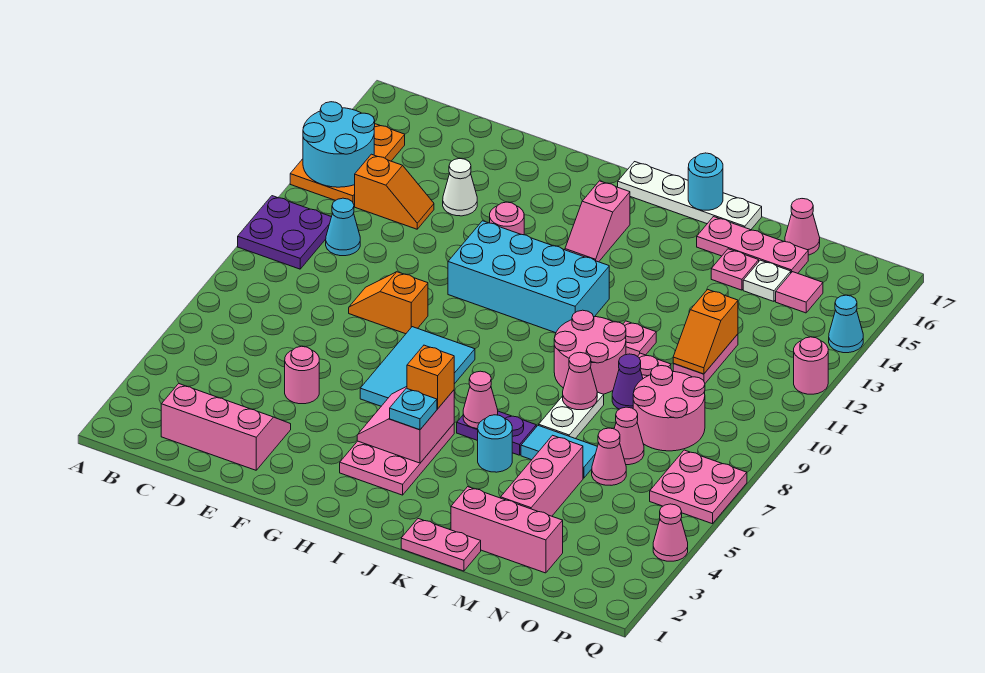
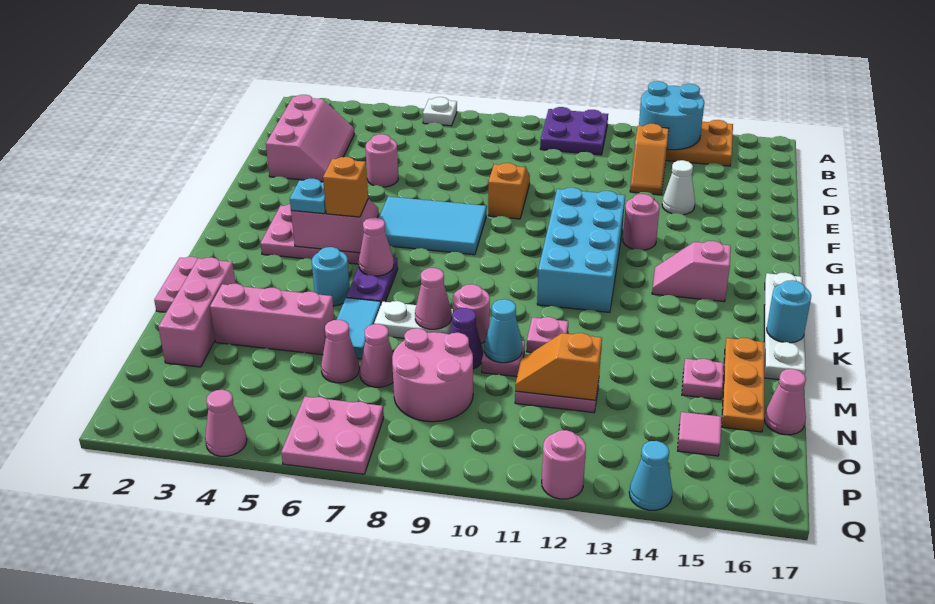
cyan 1x1 cone [326,198,360,256] -> cyan 1x1 cone moved to [485,299,522,363]
pink 2x2 round brick [554,310,626,394] -> pink 1x1 round brick [453,284,490,344]
pink 1x3 plate [697,217,808,273] -> orange 1x3 plate [722,338,765,432]
white 1x1 plate [743,260,791,301] -> white 1x1 plate moved to [423,97,457,126]

